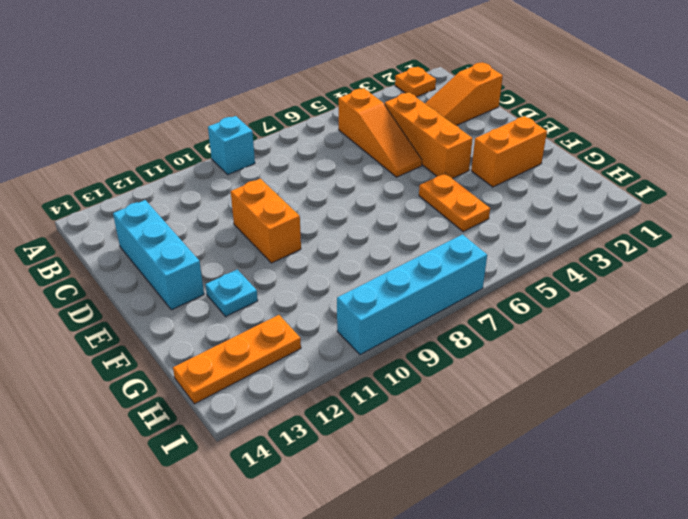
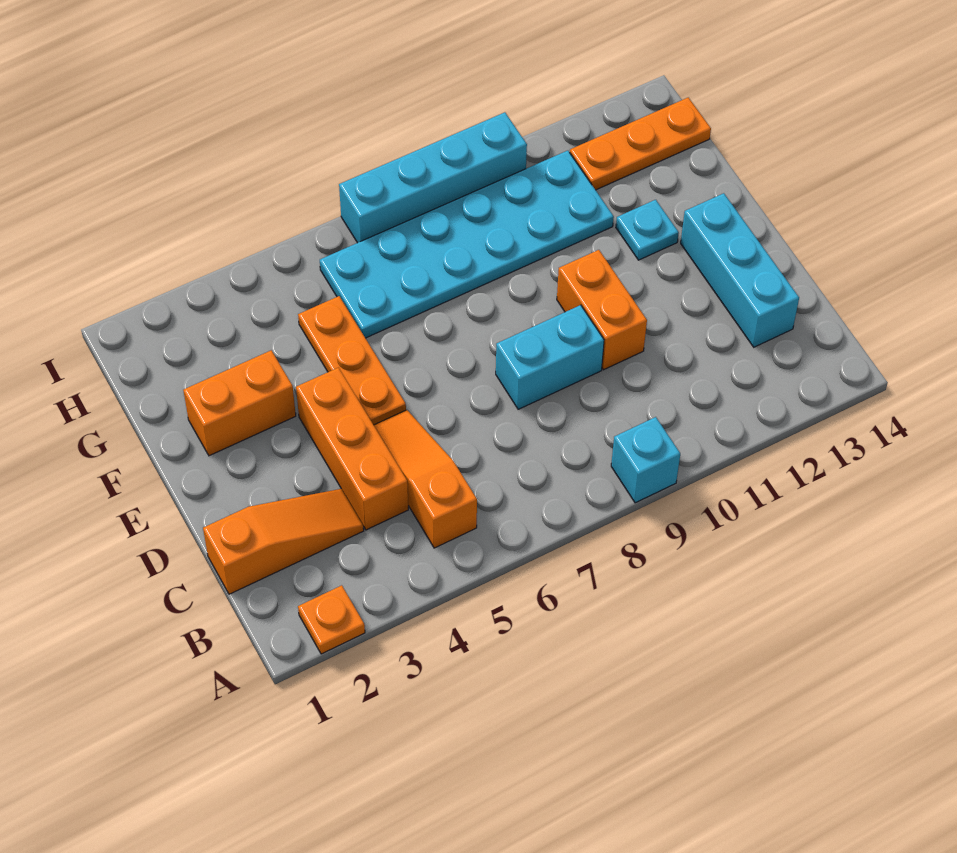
none -> cyan 1x2 brick [496,305,604,409]
orange 1x2 plate [419,173,490,232] -> orange 1x3 plate [298,296,406,425]
none -> cyan 2x6 plate [320,151,614,338]

